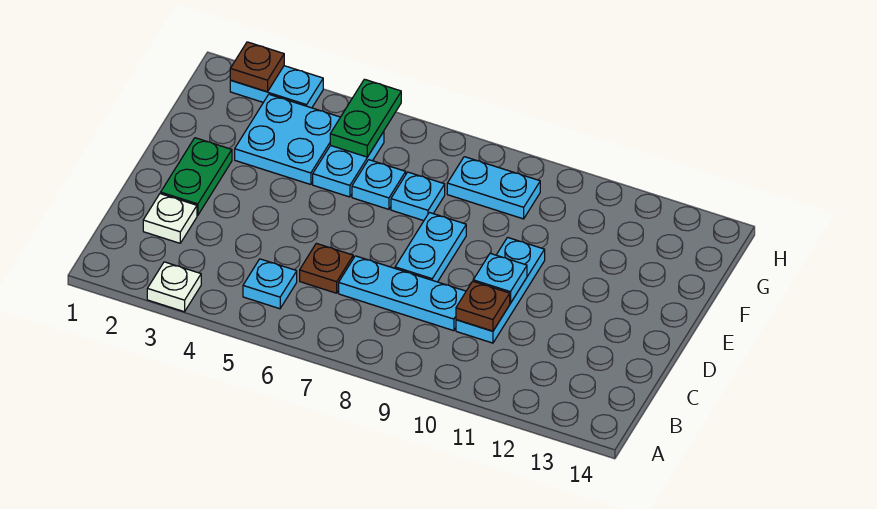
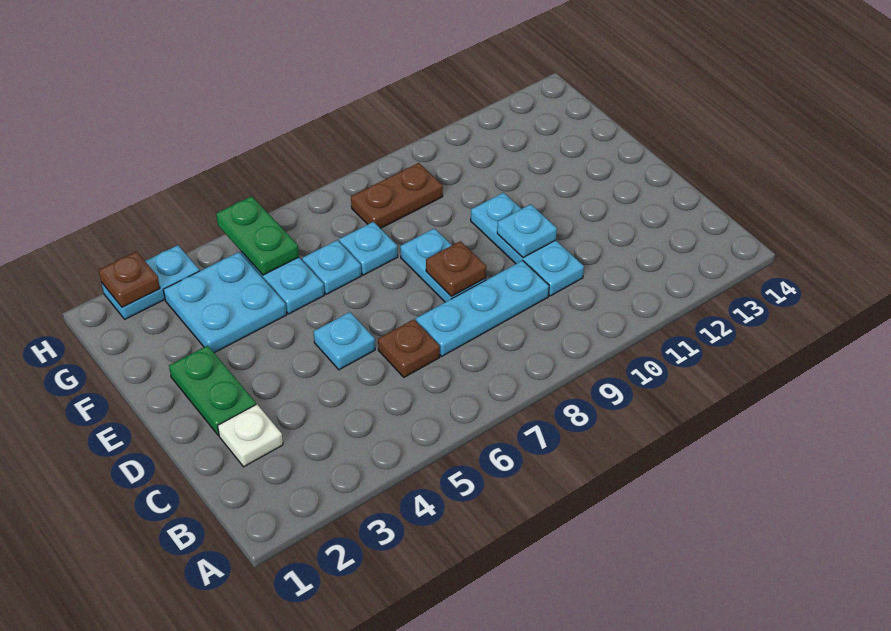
white 1x1 plate [147,262,201,312] -> none
cyan 1x1 plate [243,259,297,309] -> cyan 1x1 plate moved to [314,312,375,370]
brown 1x1 plate [456,281,510,331] -> brown 1x1 plate moved to [426,241,486,297]
cyan 1x2 plate [447,157,540,219] -> brown 1x2 plate [351,163,443,229]

